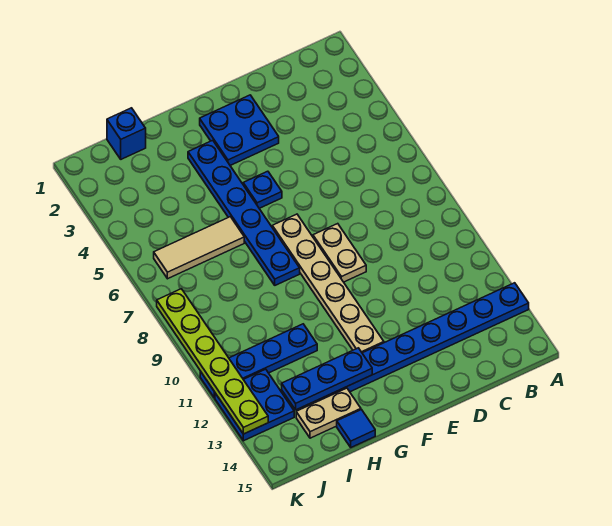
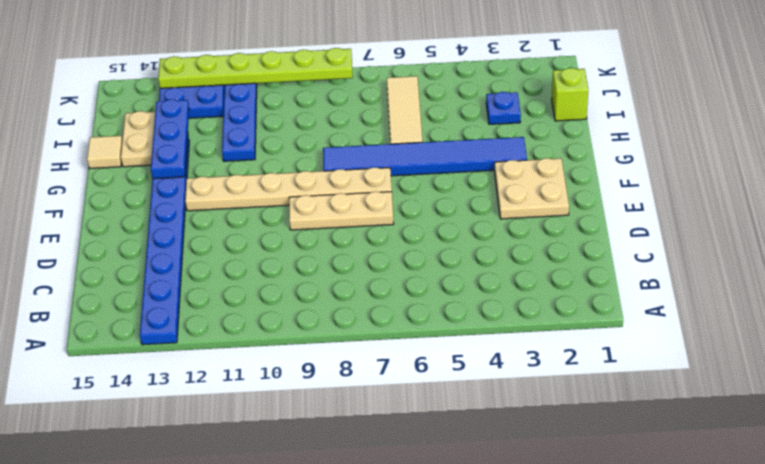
blue 2x2 plate [200,95,279,165] -> tan 2x2 plate [495,158,569,219]
tan 1x2 plate [313,224,366,282] -> tan 1x3 plate [289,191,394,230]
blue 1x1 plate [243,171,282,208] -> blue 1x1 plate moved to [486,92,521,124]
blue 1x6 plate [188,140,300,285] -> blue 1x6 tile [323,137,527,176]
blue 1x1 tile [337,410,375,447] -> tan 1x1 tile [87,136,122,169]
blue 1x1 brick [107,108,146,159] -> lime 1x1 brick [552,68,588,121]

